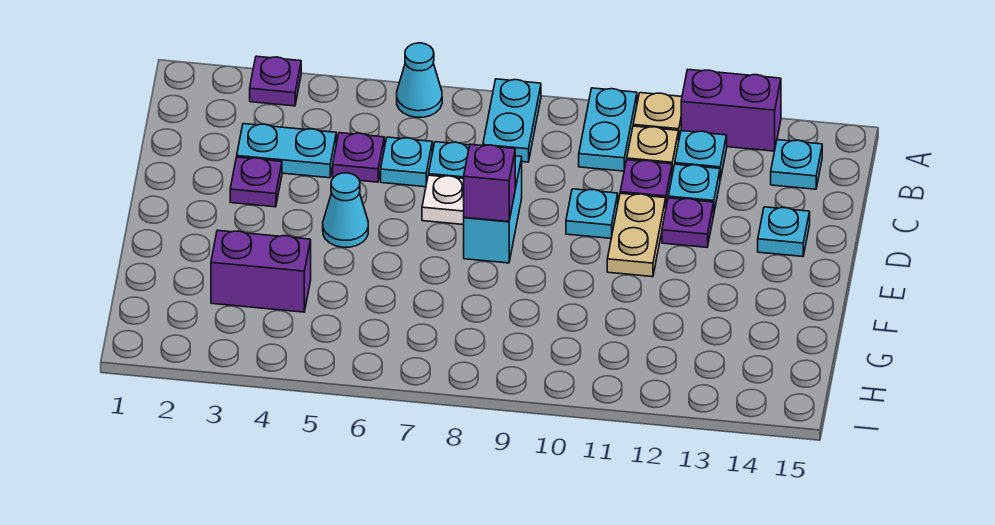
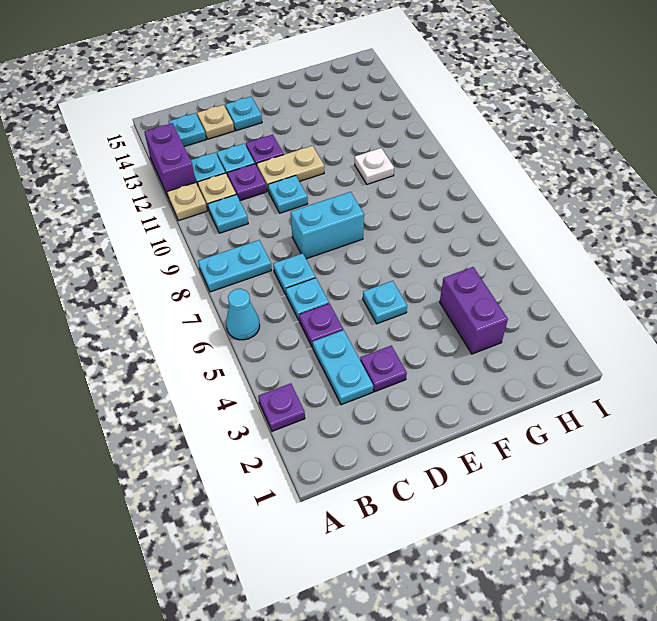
cyan 1x2 plate [579,88,637,171] -> cyan 1x1 plate [208,195,248,233]
none -> tan 1x1 plate [197,105,234,139]
white 1x1 plate [422,175,464,225] -> white 1x1 plate moved to [355,148,394,184]
cyan 1x1 cone [323,173,368,247] -> cyan 1x1 plate [363,281,407,324]
purple 1x1 brick [464,144,515,222] -> none

